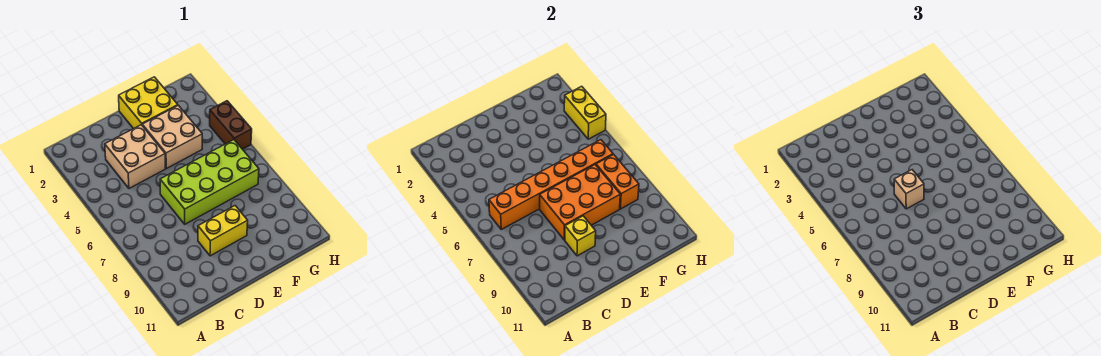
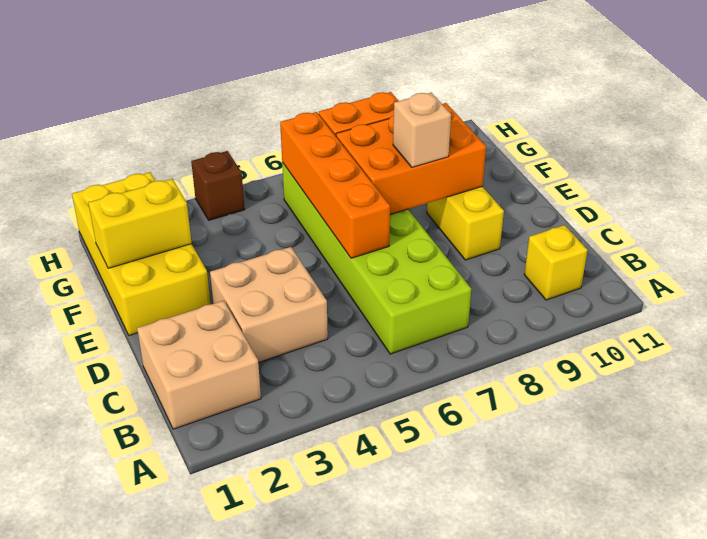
orange 1x6 brick [489,140,613,229] -> orange 1x4 brick [280,112,390,258]
lime 2x4 brick [160,140,259,224] -> lime 2x6 brick [282,162,471,354]
tan 1x1 brick [894,170,924,209] -> tan 1x1 brick moved to [393,93,451,167]
orange 2x3 brick [540,165,620,240] -> orange 2x3 brick turned to [336,103,486,214]
yellow 1x1 brick [565,216,596,256] -> yellow 1x1 brick moved to [524,225,588,300]
yellow 2x2 brick [119,77,178,129] -> yellow 2x4 brick [72,172,211,335]
tan 2x2 brick [142,105,202,169] -> tan 2x2 brick moved to [137,301,261,429]
yellow 1x2 brick [564,86,606,139] -> yellow 1x2 brick moved to [88,179,192,268]
brown 1x2 brick [210,101,252,149] -> brown 1x1 brick [191,151,245,220]

